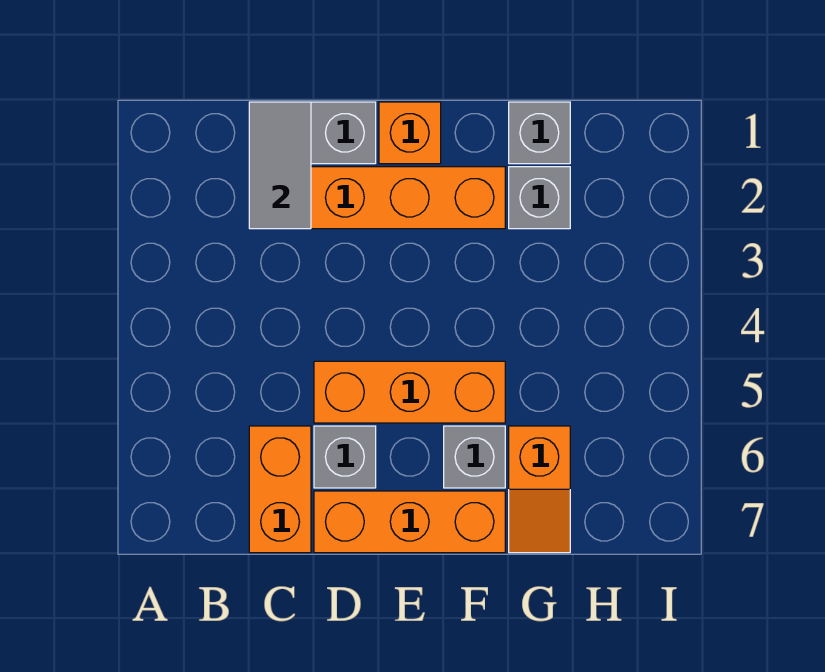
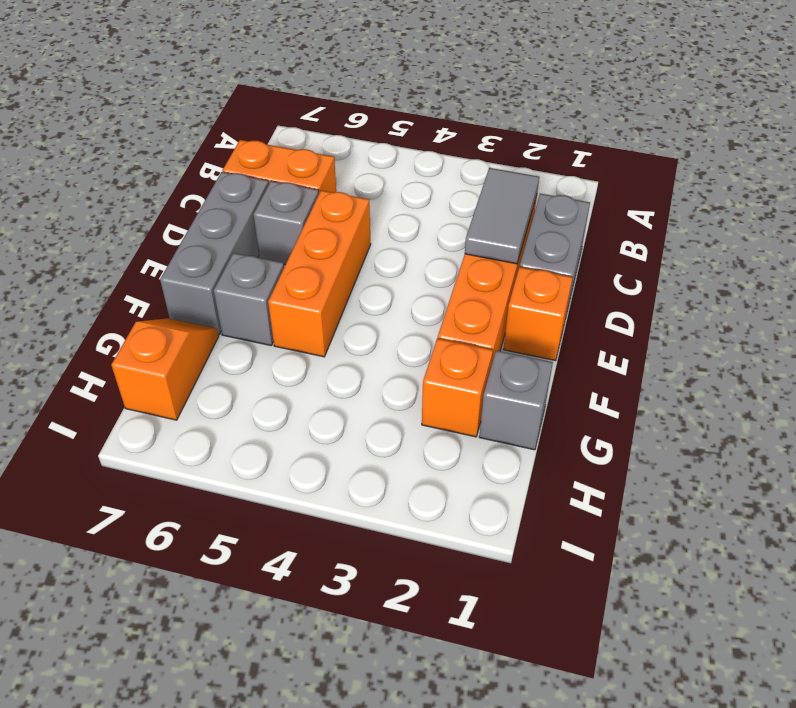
grey 1x2 tile [249,102,311,229] -> grey 1x2 tile turned to [465,168,539,264]
orange 1x3 brick [314,491,505,553] -> grey 1x3 brick [160,172,269,335]
grey 1x1 brick [509,167,570,229] -> orange 1x1 brick [422,338,493,437]
orange 1x2 slope [509,426,570,553] -> orange 1x2 slope turned to [111,318,219,420]

